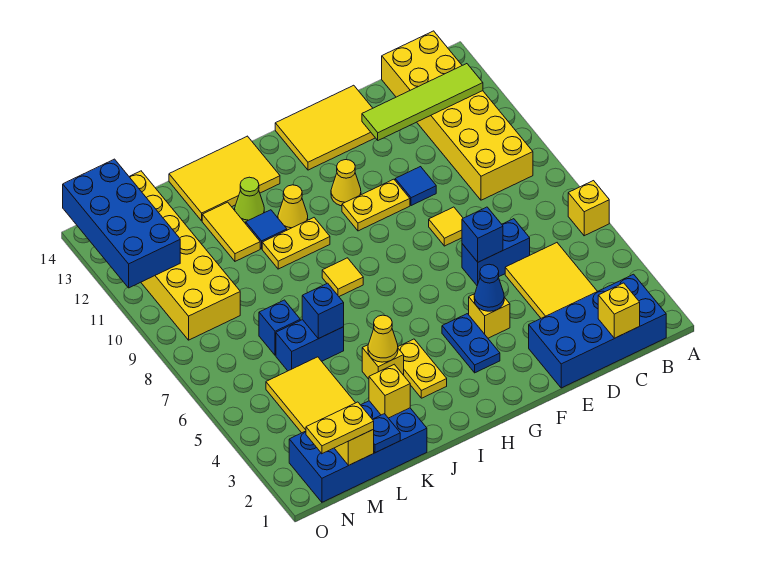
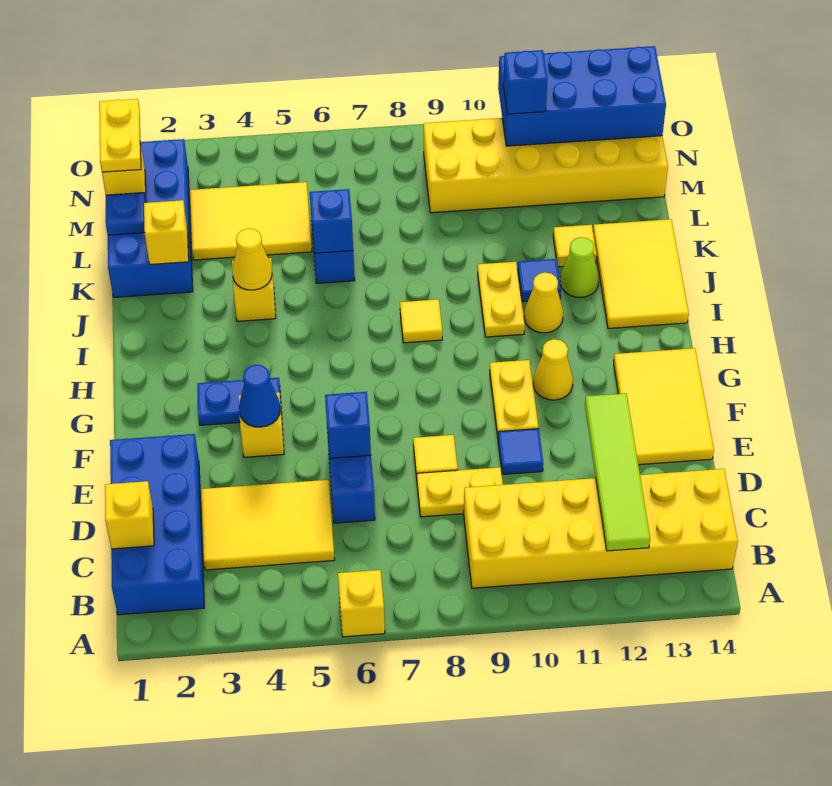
yellow 1x2 plate [398,339,447,398] -> yellow 1x2 plate moved to [417,467,503,517]
yellow 1x2 tile [202,202,260,261] -> yellow 1x1 tile [553,225,597,267]
blue 1x1 brick [259,300,300,355] -> blue 1x1 brick moved to [503,50,548,114]

